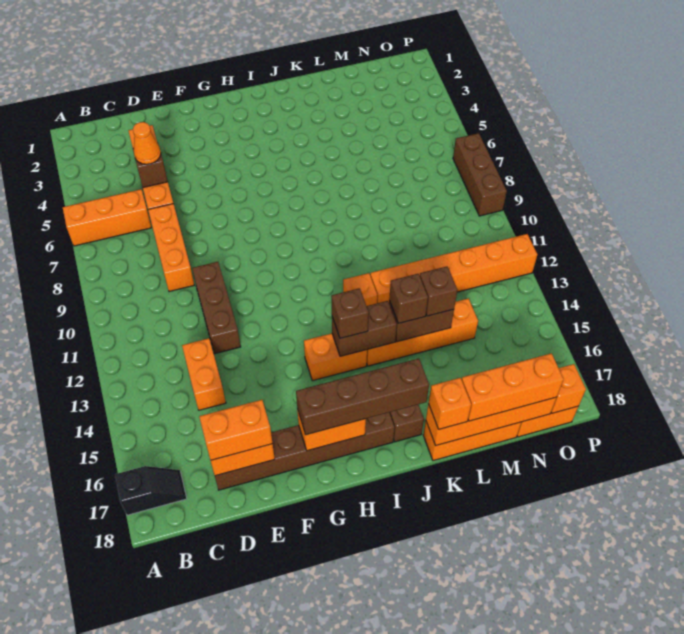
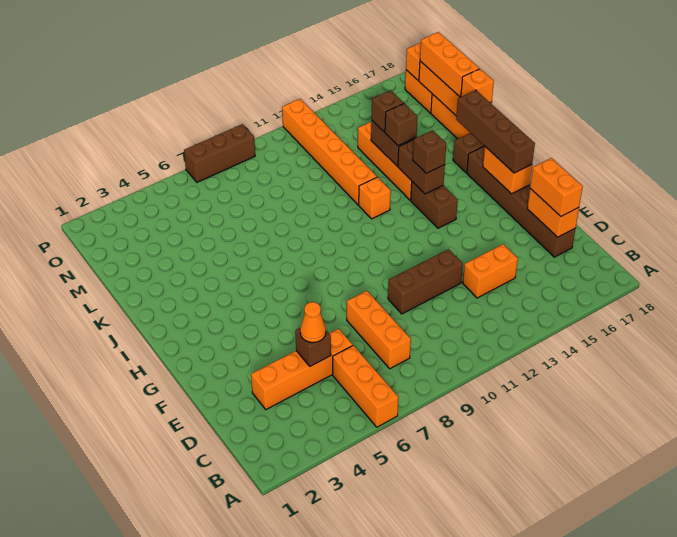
black 1x2 slope [115,466,187,515] -> none
orange 1x3 brick [148,204,194,292] -> orange 1x3 brick turned to [347,291,411,369]
orange 1x2 brick [304,333,367,381] -> brown 1x2 brick [411,182,458,228]

